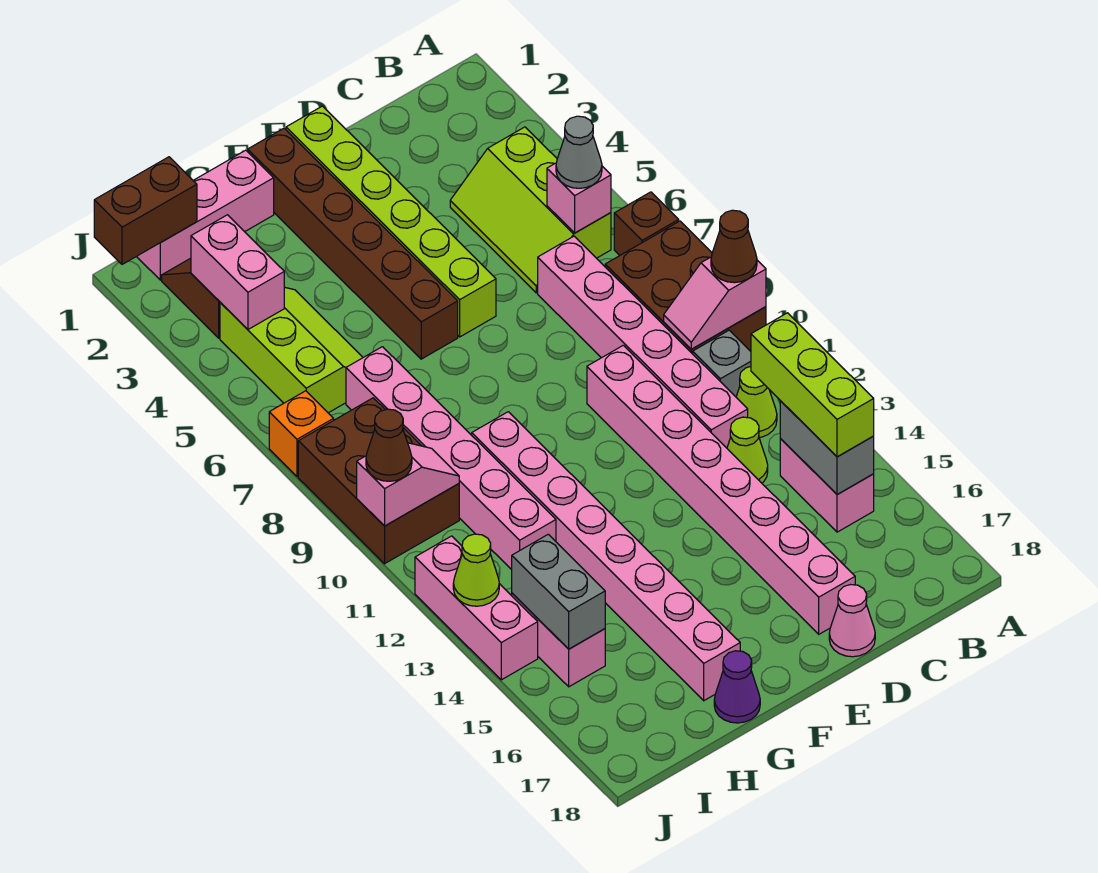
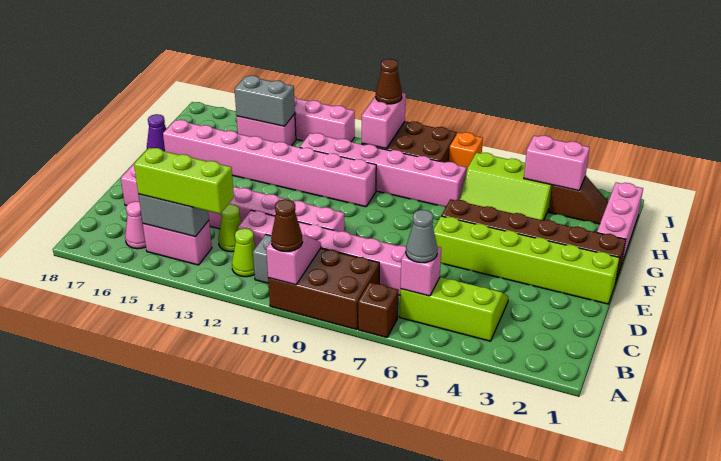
pink 1x1 cone [829,585,875,657] -> pink 1x1 cone moved to [125,201,146,249]
brown 1x2 brick [94,157,197,264] -> none
pink 1x2 slope [357,443,459,526] -> pink 1x2 brick [362,93,406,149]
lime 1x1 cone [453,534,499,606] -> none

